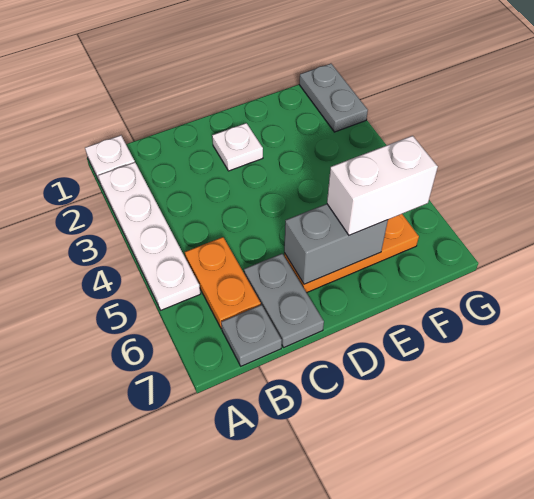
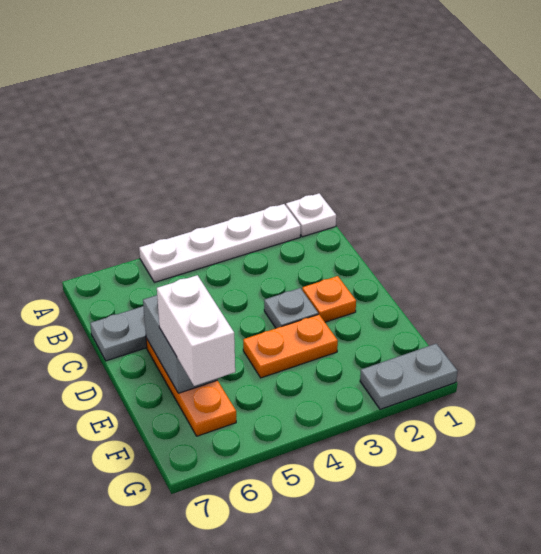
orange 1x2 plate [185,237,261,329] -> orange 1x2 plate moved to [243,314,338,378]
grey 1x1 plate [221,305,282,366] -> grey 1x1 plate moved to [264,288,318,328]
white 1x1 plate [212,123,263,171] -> orange 1x1 plate [302,276,356,322]

